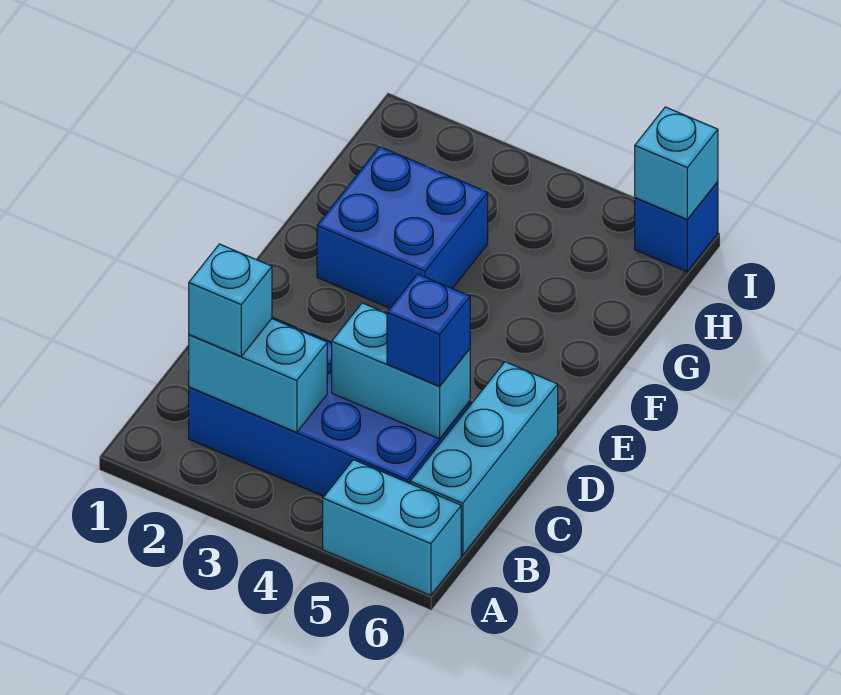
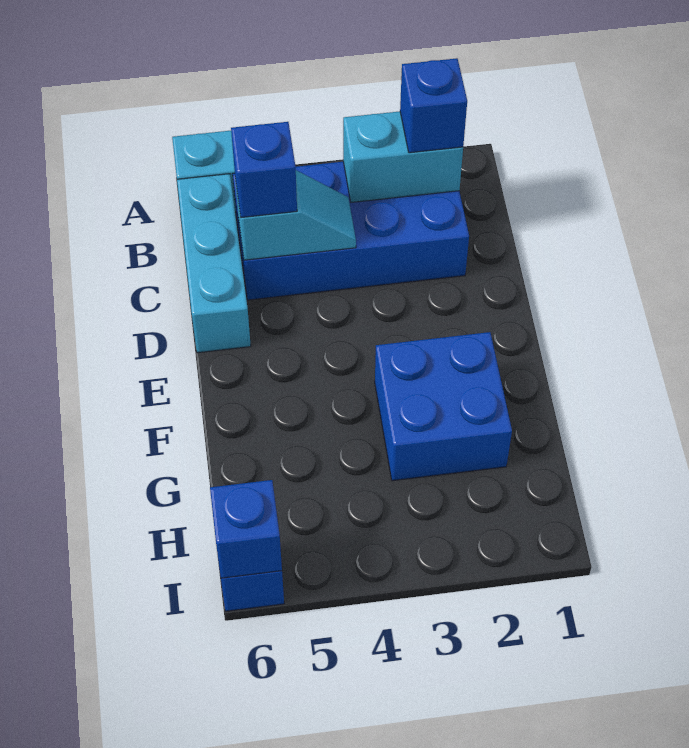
cyan 1x1 brick [189,244,272,356] -> blue 1x1 brick [400,58,467,153]
cyan 1x2 brick [332,303,470,439] -> cyan 1x2 slope [235,170,356,260]
cyan 1x1 brick [635,107,718,219] -> blue 1x1 brick [210,480,282,578]

